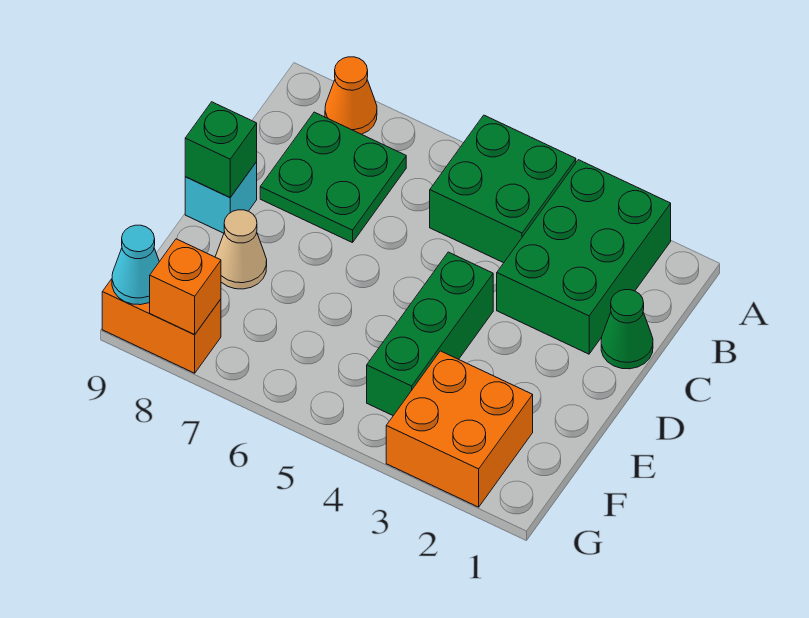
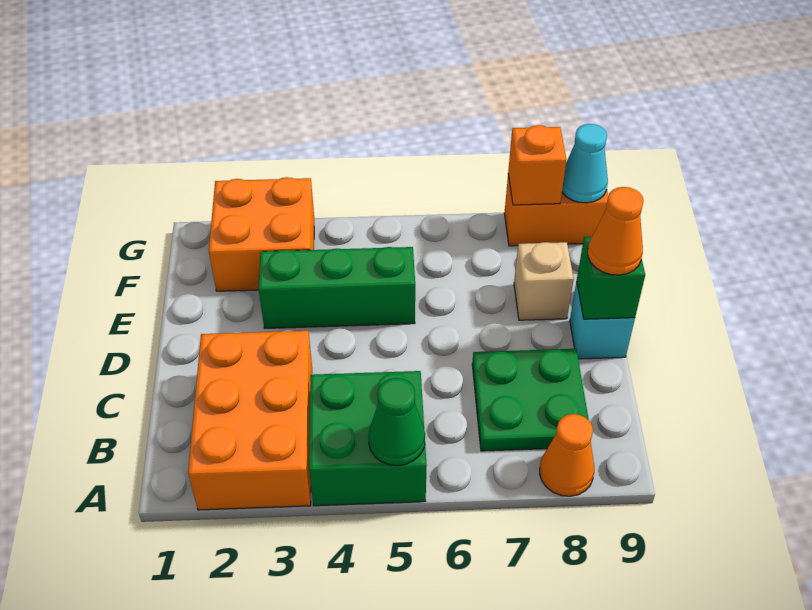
green 2x3 brick [497,160,671,354] -> orange 2x3 brick [188,331,312,510]
green 1x1 cone [601,290,653,369] -> green 1x1 cone moved to [368,378,425,466]
green 1x3 brick [367,252,493,416] -> green 1x3 brick turned to [258,247,415,328]
none -> orange 1x1 cone [588,187,644,275]
tan 1x1 cone [215,210,267,289] -> tan 1x1 brick [514,242,574,320]

